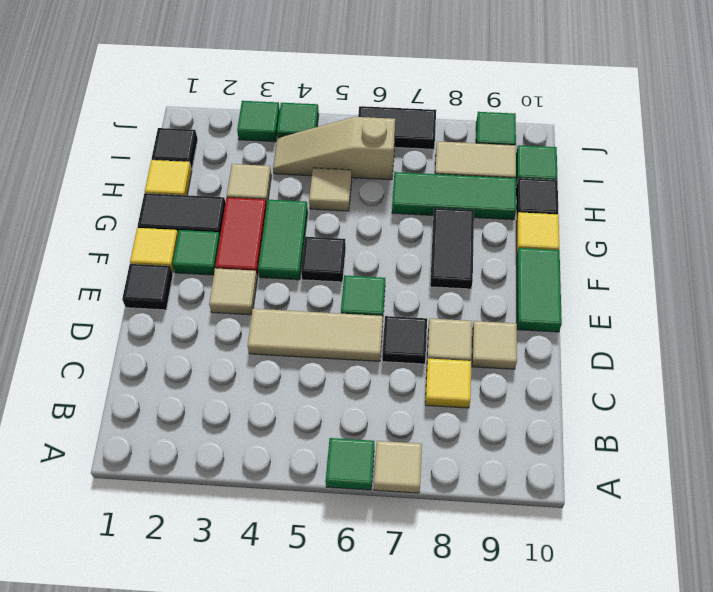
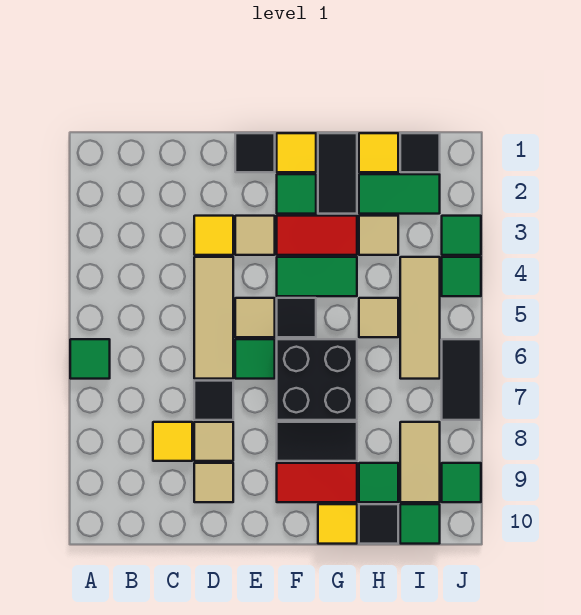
tan 1x1 tile [374,441,422,493] -> tan 1x1 tile moved to [235,298,275,337]
none -> yellow 1x1 tile [194,216,233,255]
green 1x2 tile [516,248,562,332] -> green 1x2 tile moved to [359,174,440,214]
none -> black 2x2 brick [277,339,357,420]
none -> red 1x2 tile [277,463,357,502]
green 1x3 tile [392,172,516,220] -> green 1x1 tile [359,463,398,502]
tan 1x3 slope [273,117,395,180] -> tan 1x3 tile [400,257,440,379]

